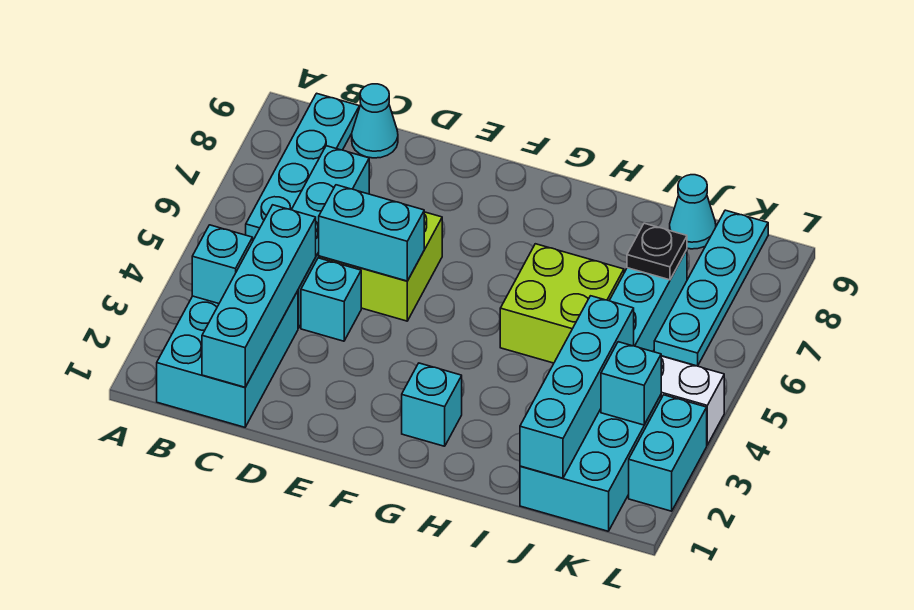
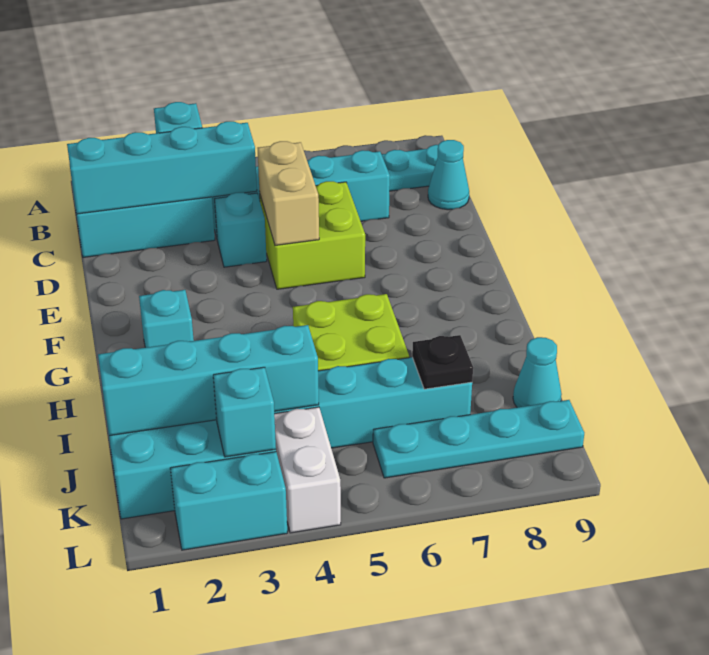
cyan 1x2 brick [319,185,424,281] -> tan 1x2 brick [258,141,319,245]

